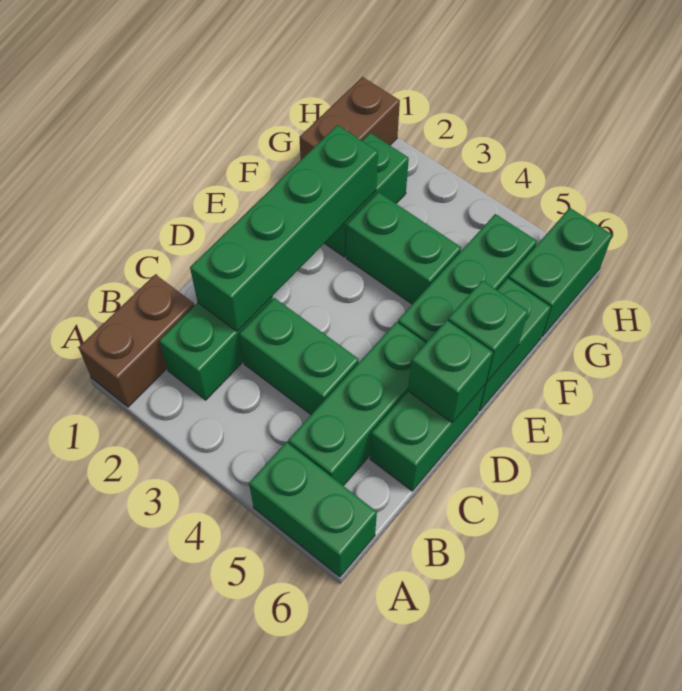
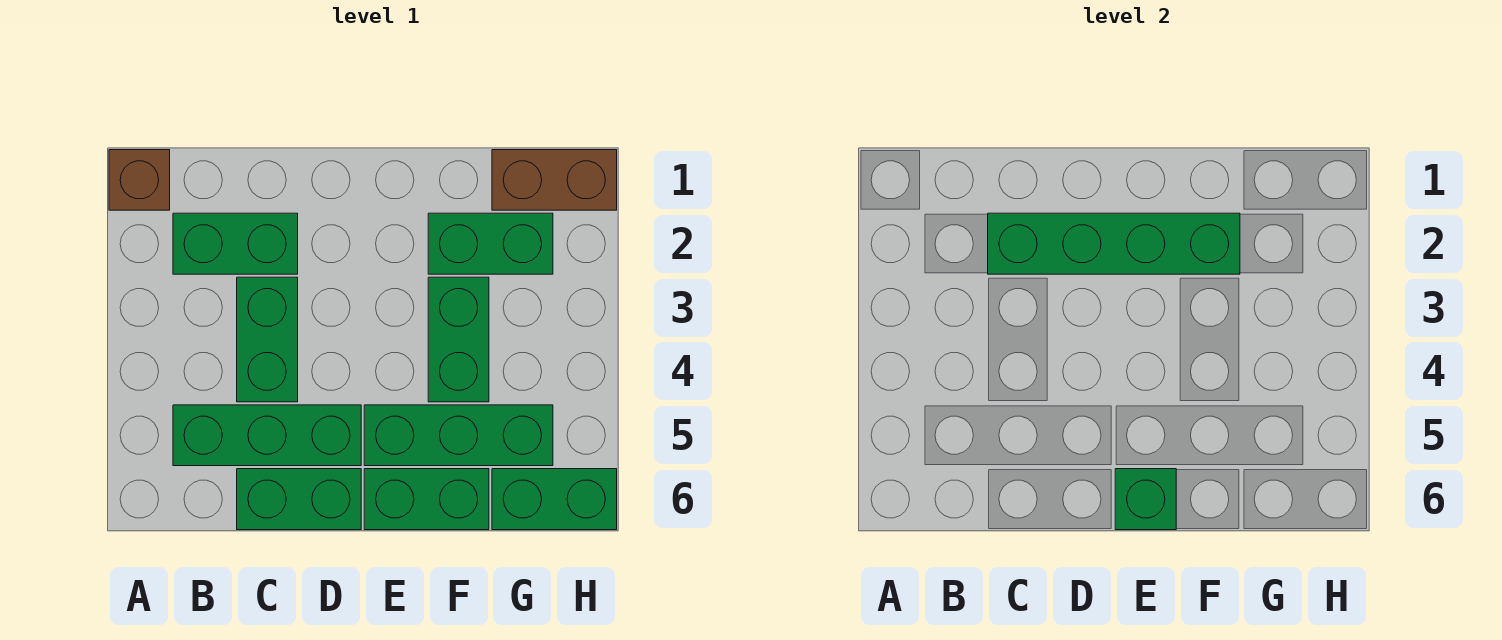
brown 1x2 brick [79,274,194,407] -> brown 1x1 brick [109,150,170,210]
green 1x2 brick [249,442,377,577] -> none
green 1x1 brick [408,320,493,423] -> none

